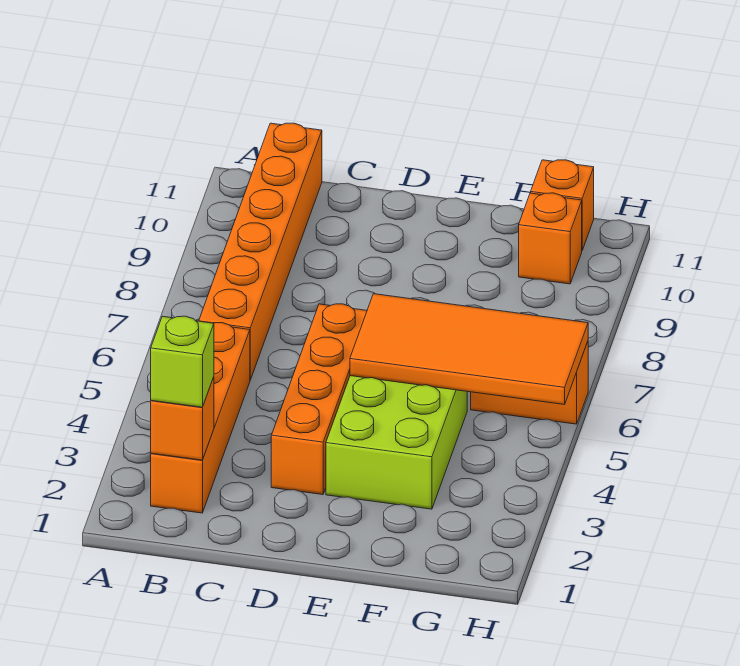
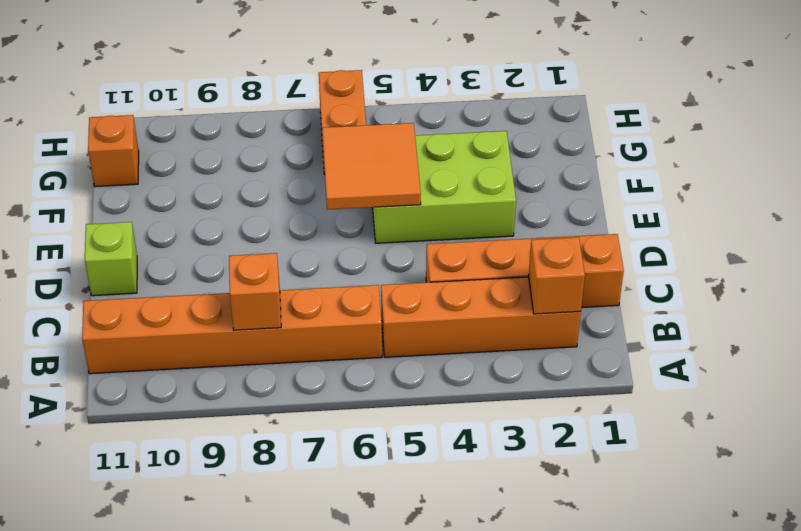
lime 1x1 brick [151,316,214,407] -> lime 1x1 brick moved to [85,222,137,296]
orange 1x4 brick [271,304,367,495] -> orange 1x4 brick moved to [426,234,624,308]
orange 2x4 tile [350,294,588,405] -> orange 2x2 tile [322,123,421,210]
orange 1x1 brick [519,193,582,284] -> orange 1x1 brick moved to [229,253,281,330]

